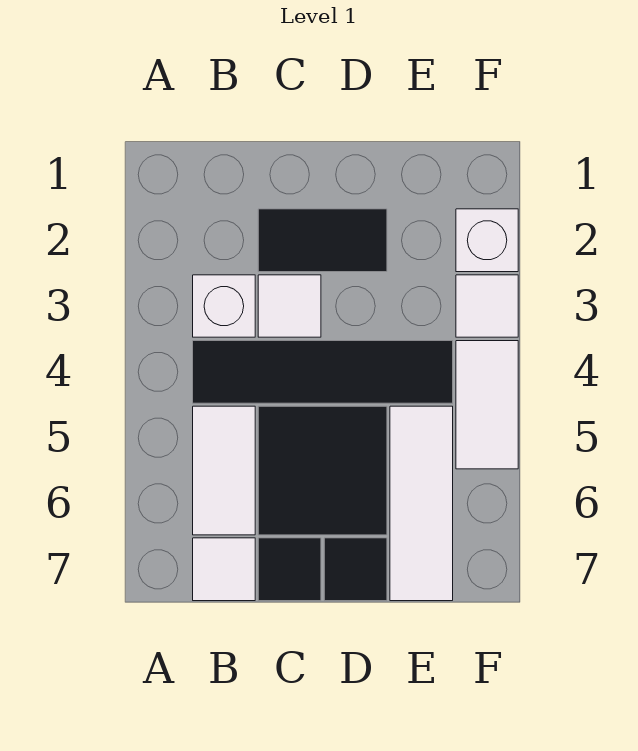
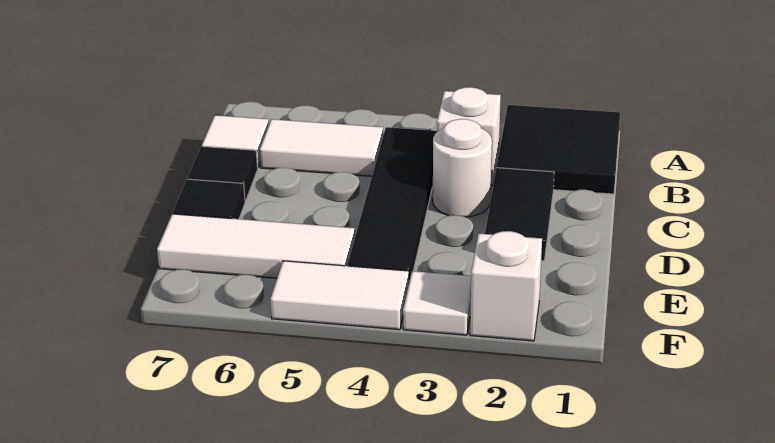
white 1x1 tile [258,275,321,337] -> white 1x1 round brick [433,119,492,217]
black 2x2 tile [258,406,387,535] -> black 2x2 tile moved to [497,105,620,194]

